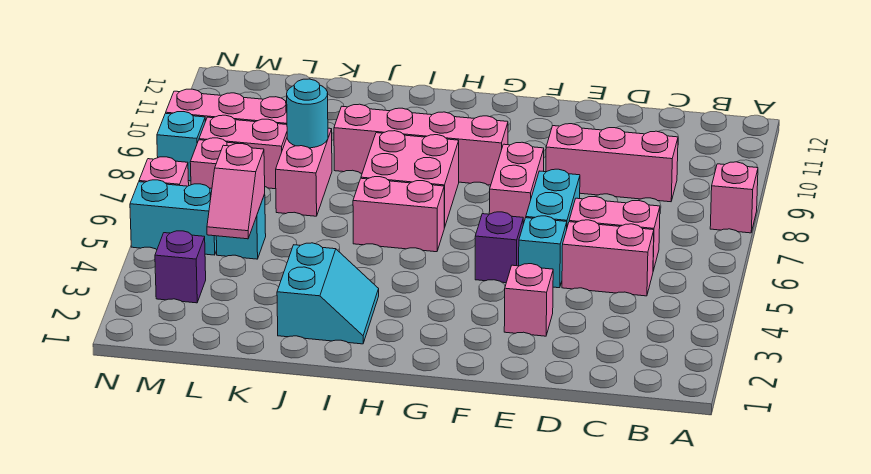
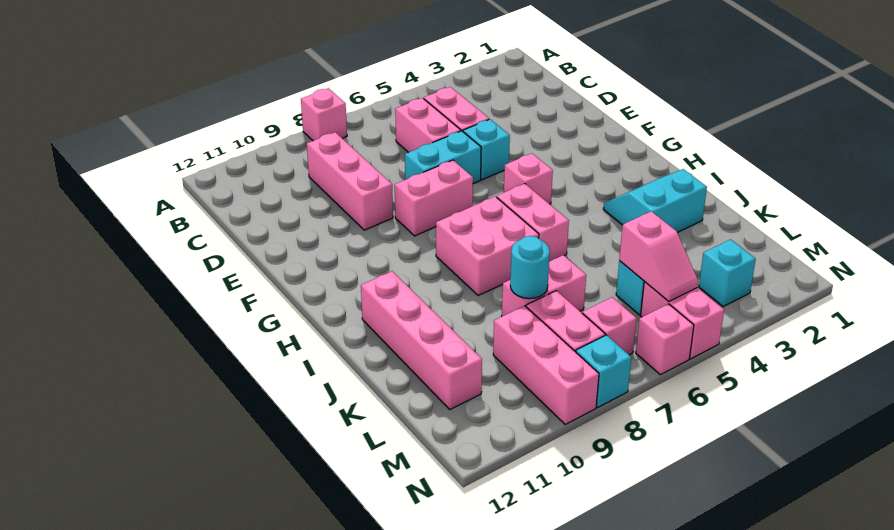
pink 1x1 brick [504,264,553,336] -> pink 1x1 brick moved to [504,153,553,204]
purple 1x1 brick [475,212,523,283] -> none
pink 1x4 brick [334,104,508,185] -> pink 1x4 brick moved to [361,271,482,409]
pink 1x2 slope [207,144,265,239] -> pink 1x2 slope turned to [619,211,698,301]
purple 1x1 brick [155,231,206,303] -> cyan 1x1 brick [699,239,756,307]
cyan 1x2 brick [130,180,217,255] -> pink 1x2 brick [641,282,724,359]

